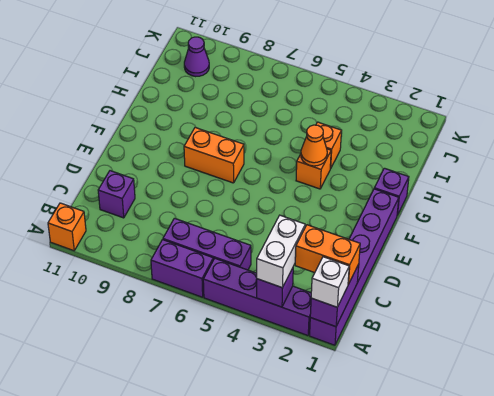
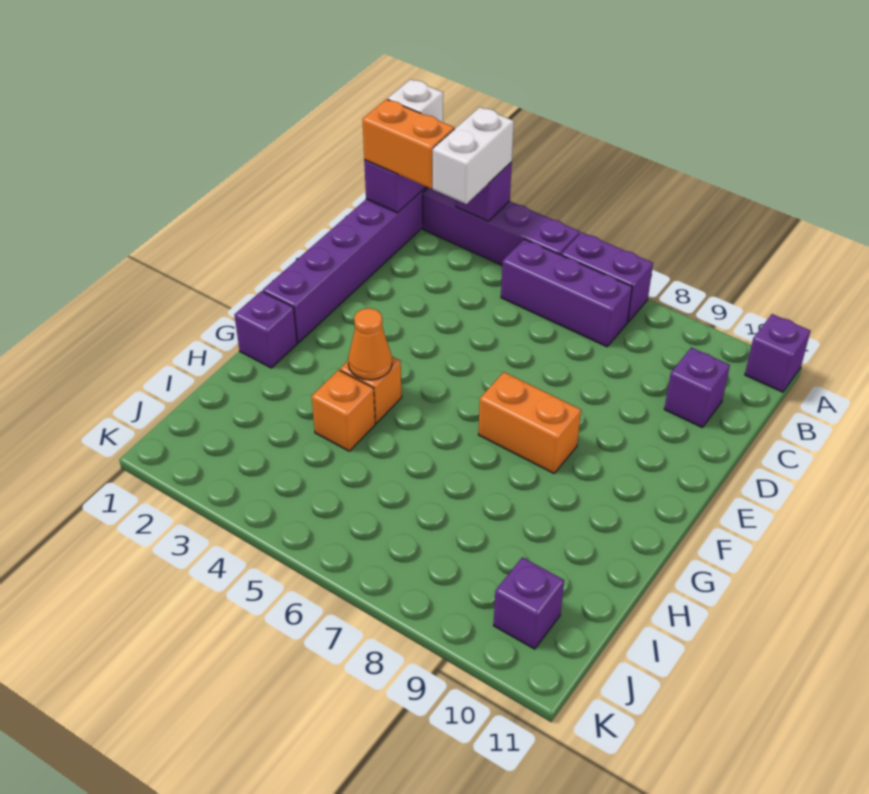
orange 1x1 brick [48,203,86,251] -> purple 1x1 brick [745,314,810,392]
purple 1x1 cone [184,37,209,77] -> purple 1x1 brick [493,557,564,649]

